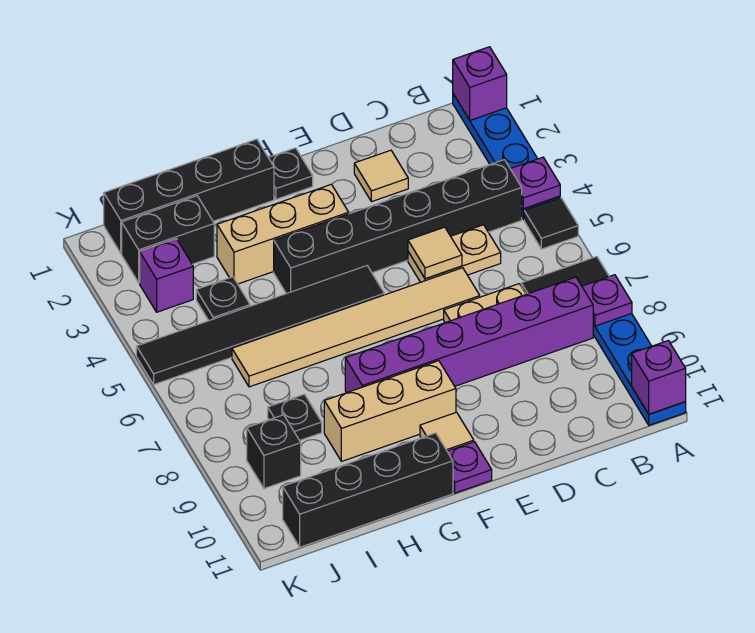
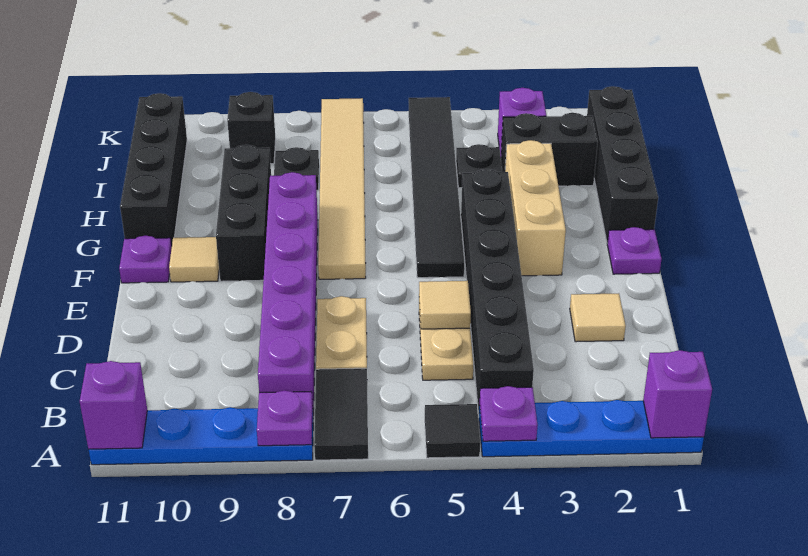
tan 1x6 tile [232,268,480,387] -> tan 1x6 tile moved to [318,98,366,279]
black 1x1 plate [268,148,313,199] -> purple 1x1 plate [607,227,662,274]
tan 1x3 brick [324,361,456,462] -> black 1x3 brick [216,145,271,281]
black 1x2 brick [122,196,214,283] -> black 1x2 brick turned to [501,113,598,186]

